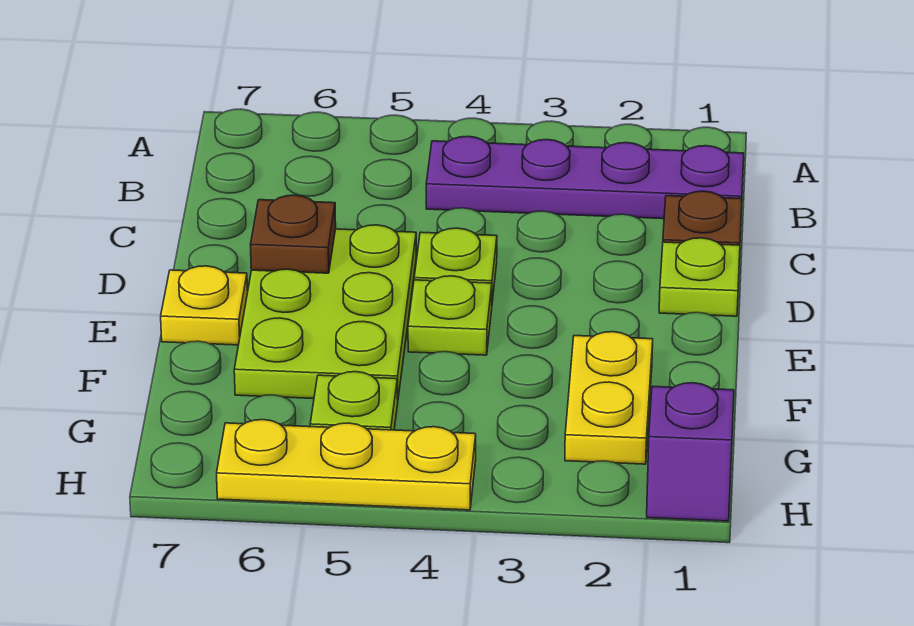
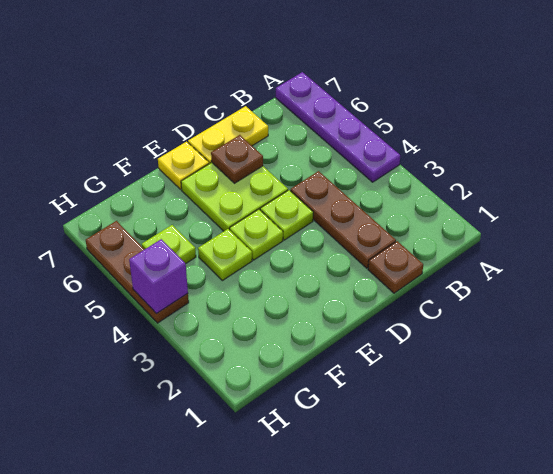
purple 1x4 plate [426,136,744,219] -> purple 1x4 plate moved to [276,72,400,182]
none -> brown 1x3 plate [290,171,396,268]
lime 1x1 plate [659,238,740,316] -> lime 1x1 plate moved to [198,229,252,281]
lime 2x3 plate [234,225,416,399] -> lime 2x2 plate [181,163,288,231]
yellow 1x2 plate [565,332,653,464] -> yellow 1x2 plate moved to [188,106,268,164]
purple 1x1 brick [647,383,734,521] -> purple 1x1 brick moved to [129,239,188,314]
yellow 1x3 plate [217,420,476,510] -> brown 1x3 plate [86,221,189,323]

